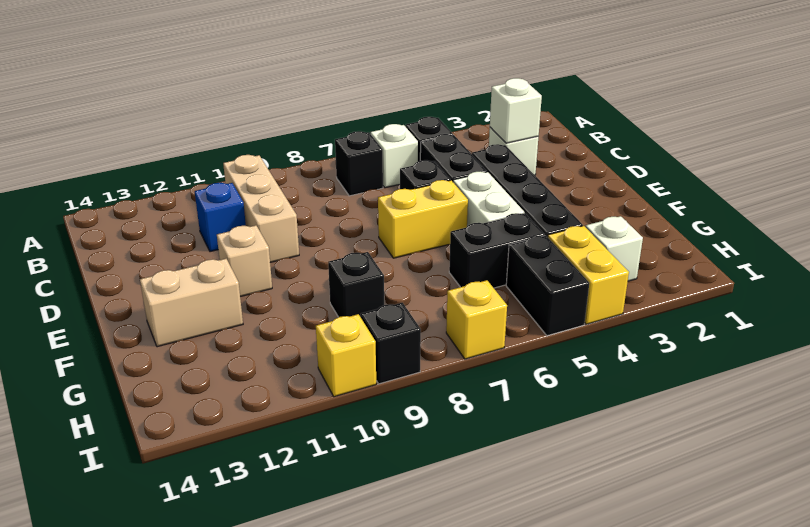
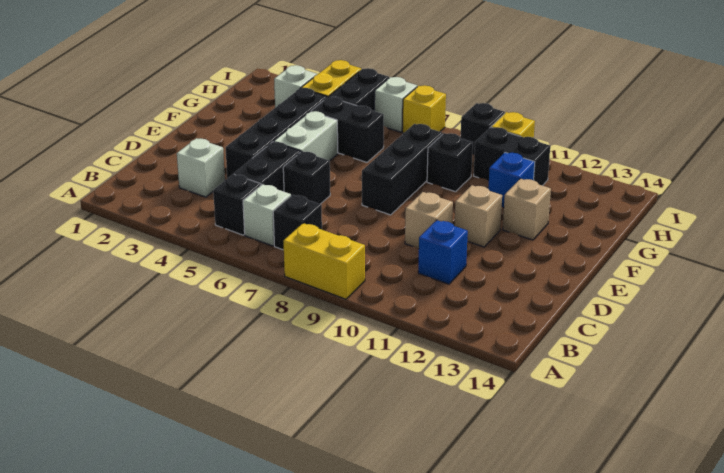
tan 1x3 brick [223,155,299,262] -> tan 1x1 brick [405,192,453,249]
white 1x1 brick [490,78,542,143] -> white 1x1 brick moved to [374,77,417,132]
yellow 1x2 brick [378,180,468,258] -> yellow 1x2 brick moved to [283,223,365,299]
none -> black 1x3 brick [362,124,443,215]
tan 1x2 brick [140,259,243,347] -> tan 1x1 brick [503,179,551,240]
none -> blue 1x1 brick [488,152,535,208]
none -> black 1x2 brick [474,127,550,186]

